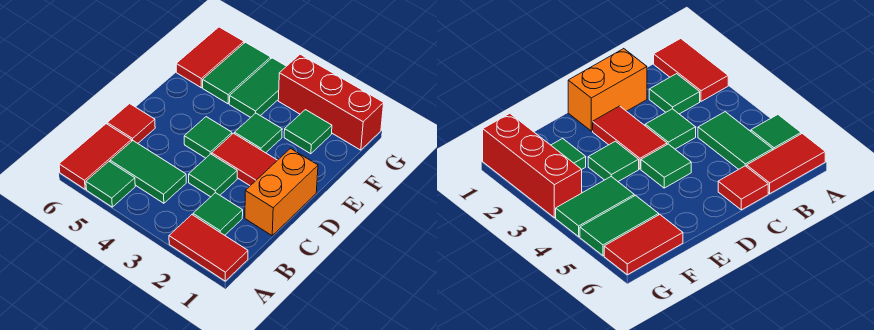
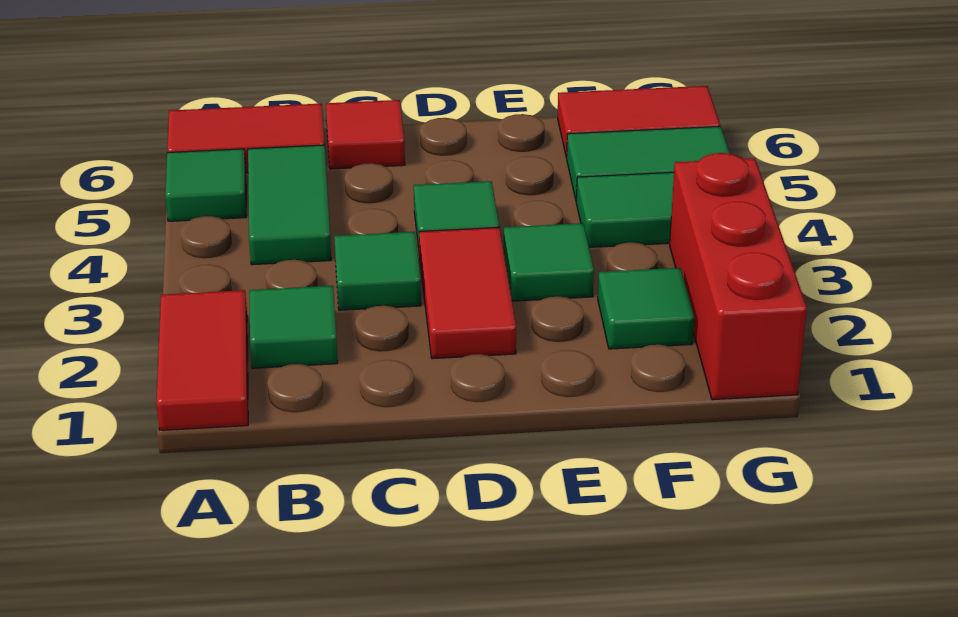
orange 1x2 brick [245,149,318,236] -> none

